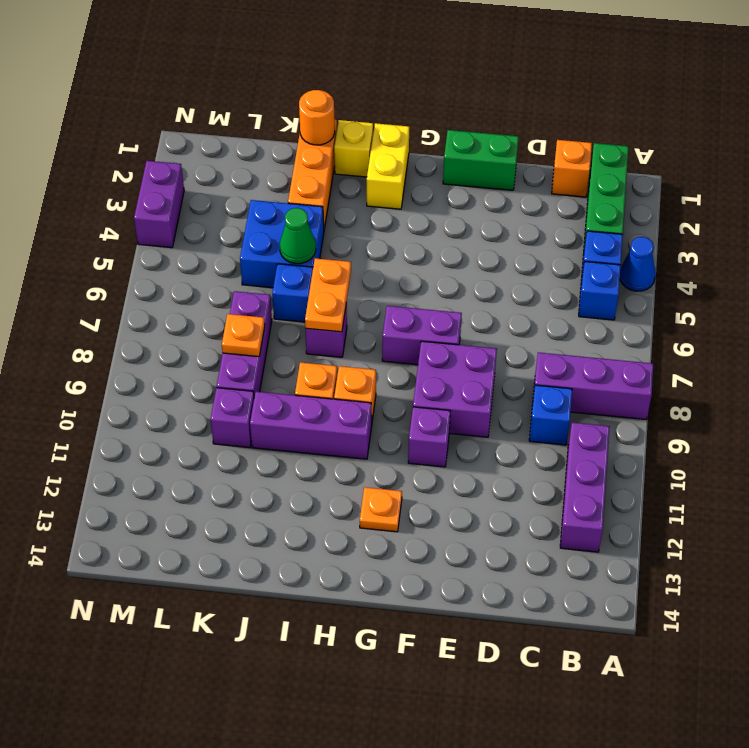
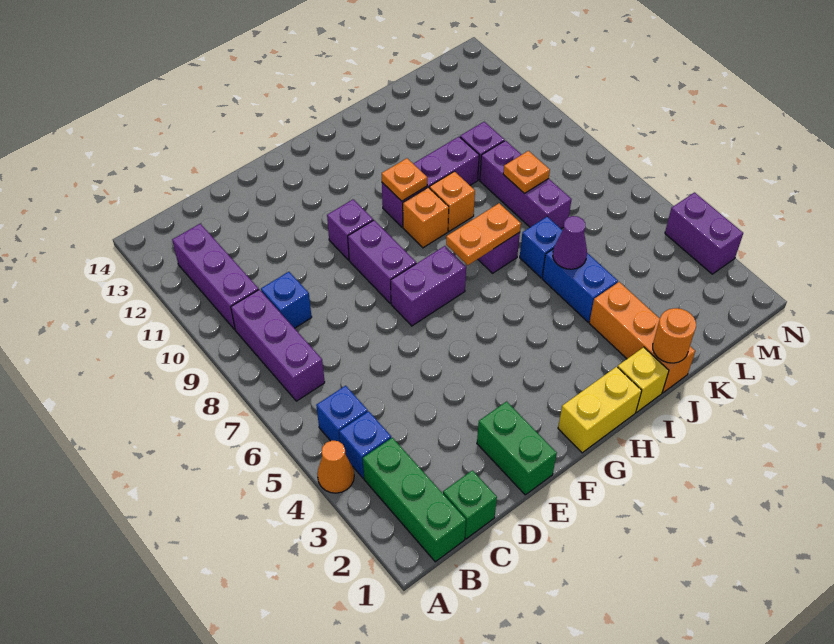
blue 1x1 cone [620,237,656,291] -> orange 1x1 cone [317,441,354,493]
purple 1x3 brick [533,352,653,420] -> purple 1x3 brick turned to [231,289,325,401]
orange 1x1 brick [552,140,592,197] -> green 1x1 brick [443,470,497,539]
green 1x2 brick [443,130,519,190] -> green 1x2 brick turned to [477,401,557,495]
purple 2x2 brick [413,341,497,437] -> purple 1x2 brick [348,220,416,303]
orange 1x1 plate [360,487,402,532] -> orange 1x1 plate moved to [382,158,427,201]
yellow 1x2 brick [367,123,409,209] -> yellow 1x2 brick turned to [558,367,642,453]
orange 1x2 plate [305,258,351,332] -> orange 1x2 plate turned to [446,203,521,265]
blue 2x2 brick [240,200,324,288] -> blue 1x2 brick [542,249,618,322]
green 1x1 cone [280,208,316,264] -> purple 1x1 cone [553,216,587,269]

